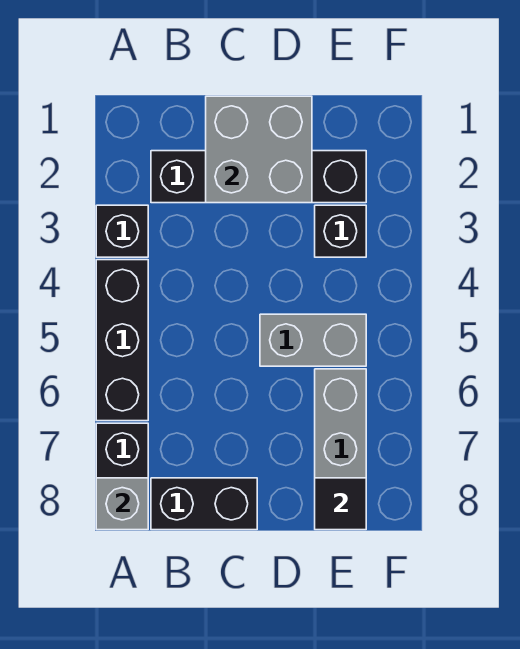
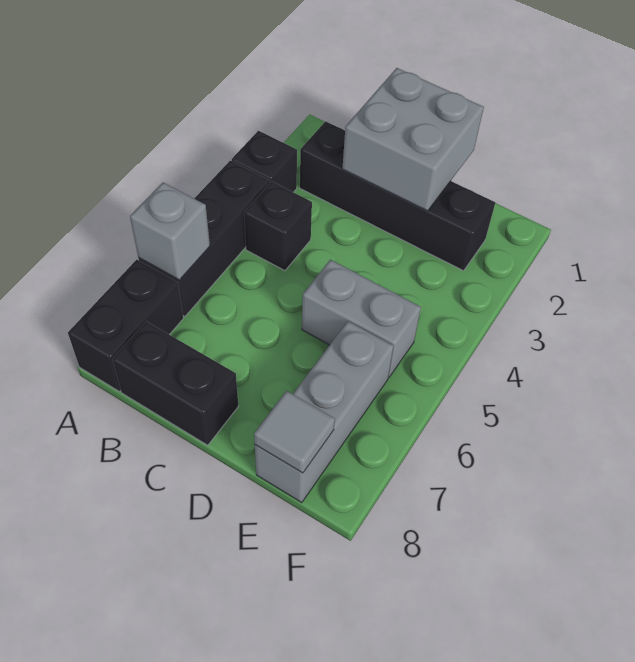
grey 1x1 brick [96,478,148,530] -> grey 1x1 brick moved to [130,183,210,280]
black 1x1 brick [315,205,366,257] -> black 1x1 brick moved to [244,181,312,271]
black 1x1 tile [315,478,366,530] -> grey 1x1 tile [254,391,335,473]

